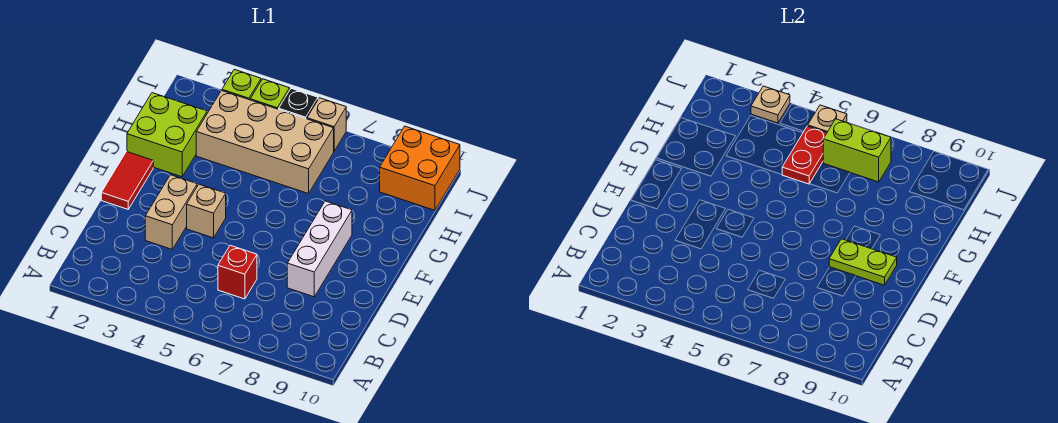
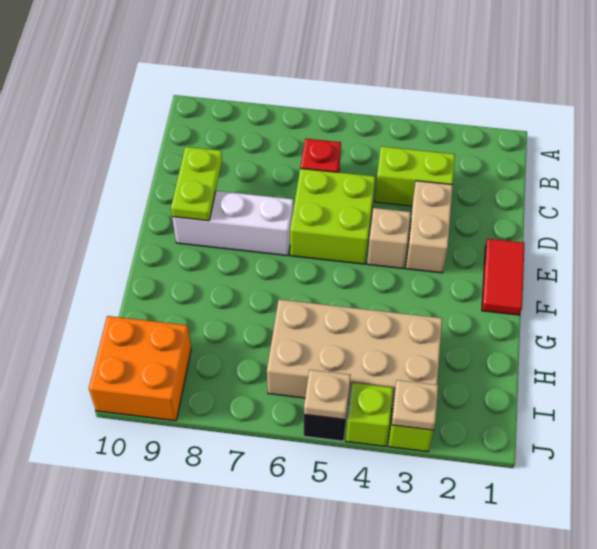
white 1x3 brick [287,201,352,297] -> white 1x3 brick turned to [172,191,293,256]
lime 1x2 plate [829,239,897,285] -> lime 1x2 plate turned to [171,147,222,221]
lime 2x2 brick [127,93,207,177] -> lime 2x2 brick moved to [290,168,375,264]
red 1x2 plate [782,126,827,184] -> none
lime 1x2 brick [823,119,891,182] -> lime 1x2 brick moved to [375,146,455,206]
tan 1x1 brick [307,98,346,151] -> none

